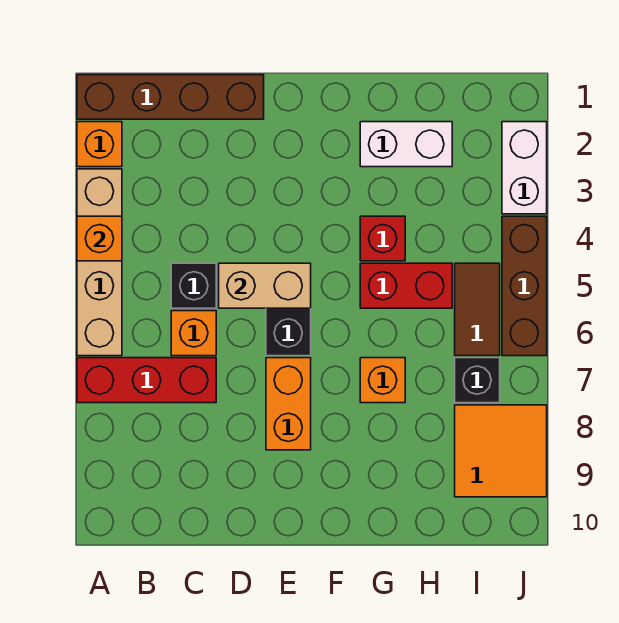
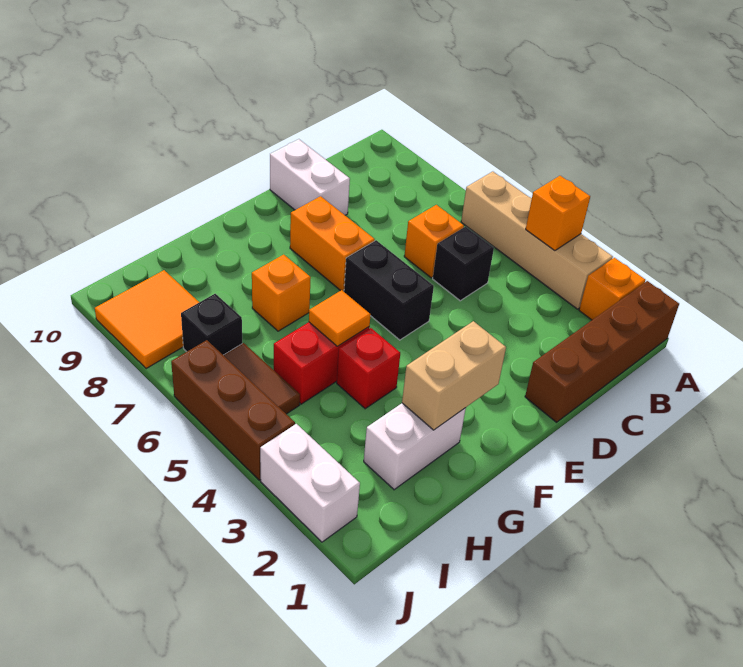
red 1x3 brick [77,358,216,403] -> none
tan 1x2 brick [219,263,311,308] -> tan 1x2 brick moved to [402,321,506,430]
none -> white 1x2 brick [270,139,350,215]
none -> orange 1x1 tile [309,290,371,346]

